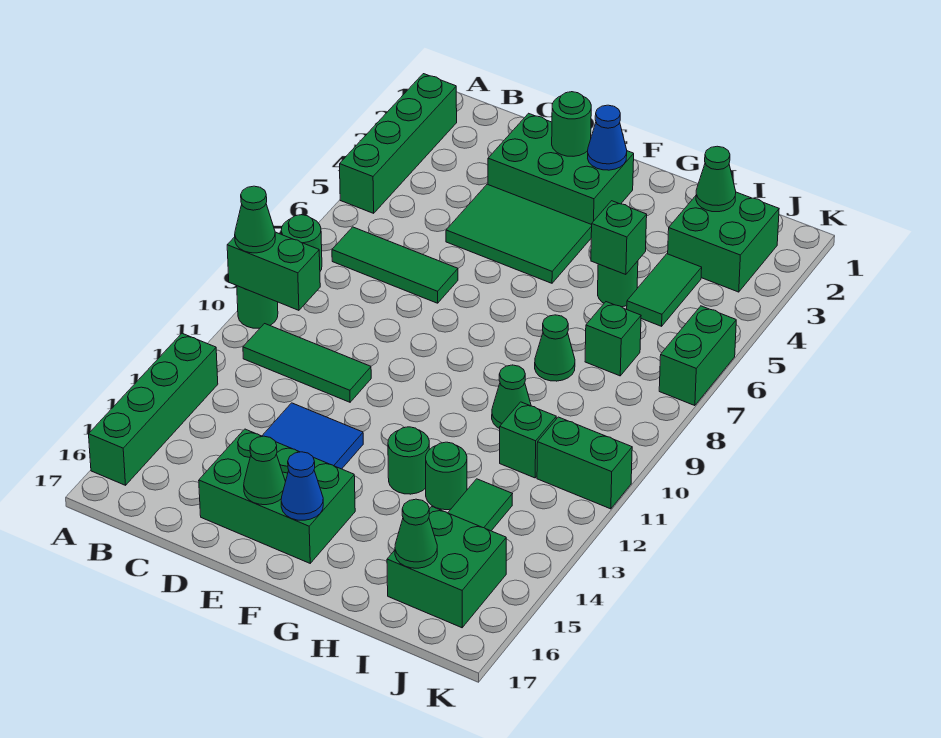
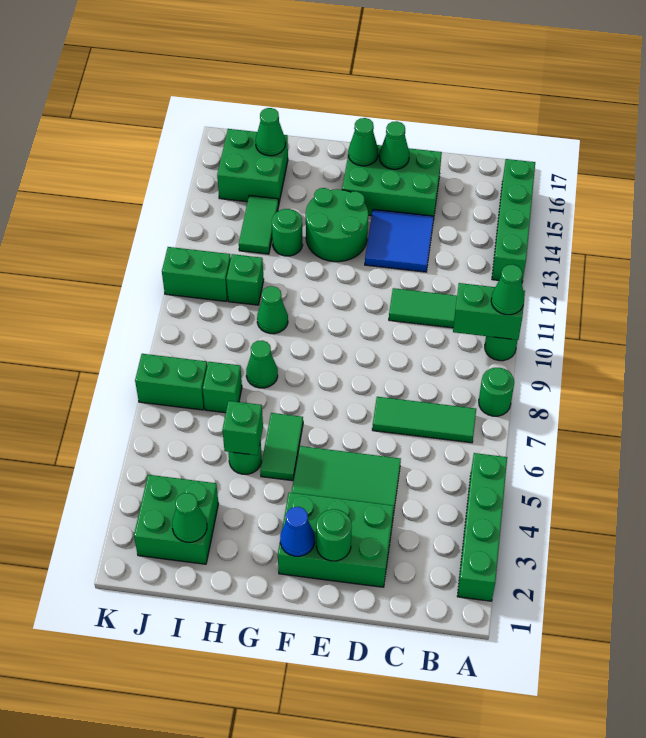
blue 1x1 cone [281,452,323,520] -> green 1x1 cone [348,118,378,166]
green 1x1 round brick [388,427,429,494] -> green 2x2 round brick [306,188,368,262]
green 1x2 tile [627,254,702,326] -> green 1x2 tile moved to [260,413,303,481]
green 1x2 brick [659,306,736,406] -> green 1x2 brick turned to [135,354,207,410]

